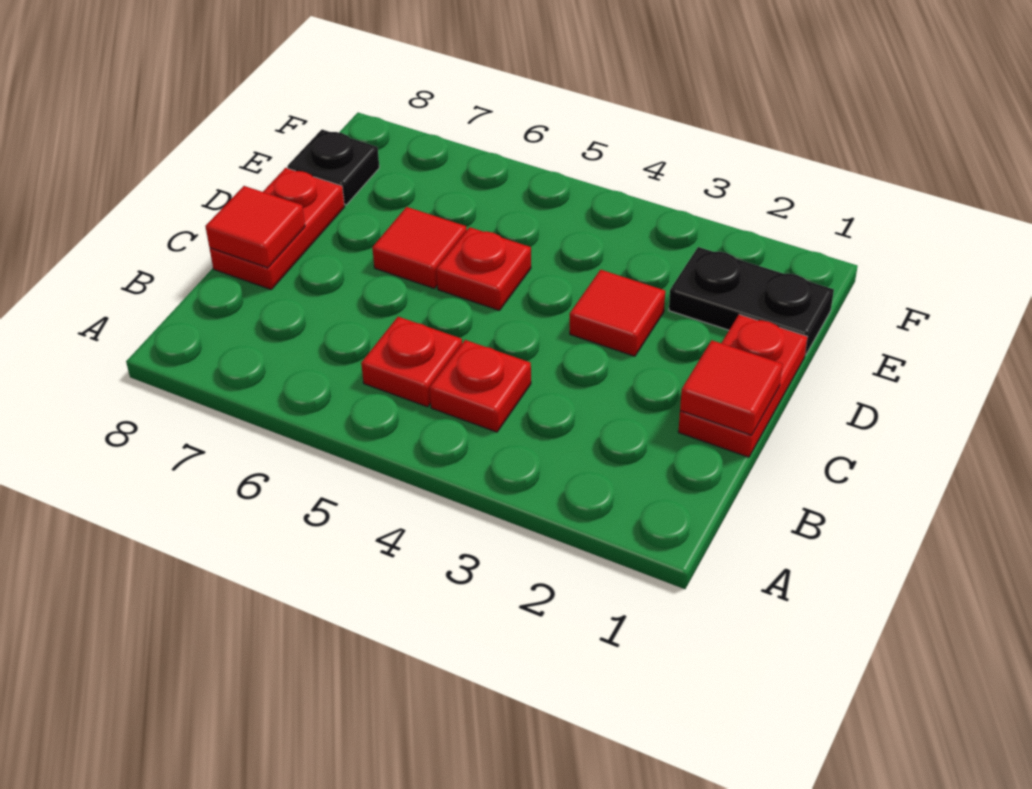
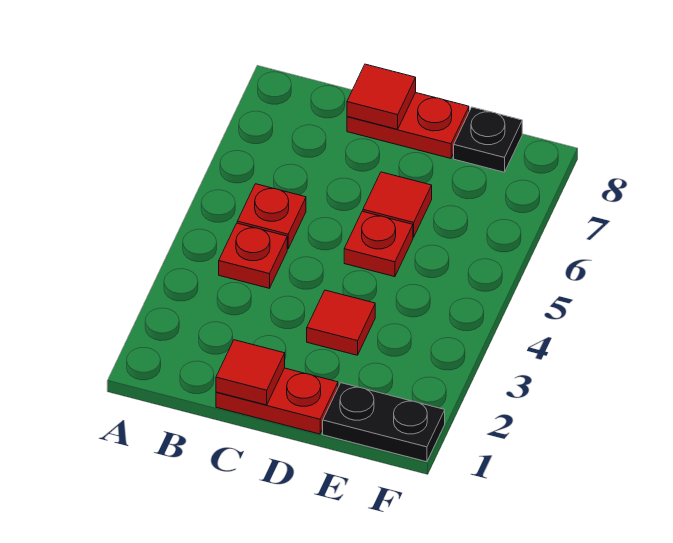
black 1x2 plate [669,247,834,355] -> black 1x2 plate turned to [323,383,445,462]

